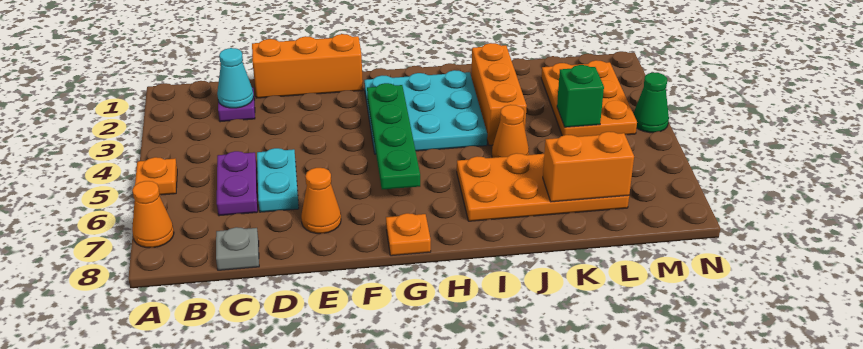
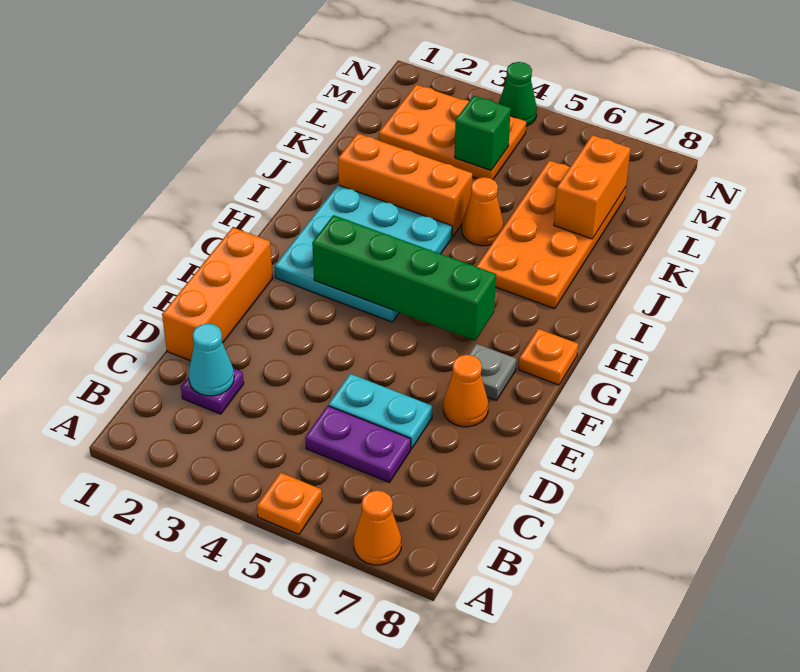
grey 1x1 plate [216,227,259,270] -> grey 1x1 plate moved to [469,344,516,400]
green 1x4 plate [367,83,420,190] -> green 1x4 brick [312,215,496,341]

